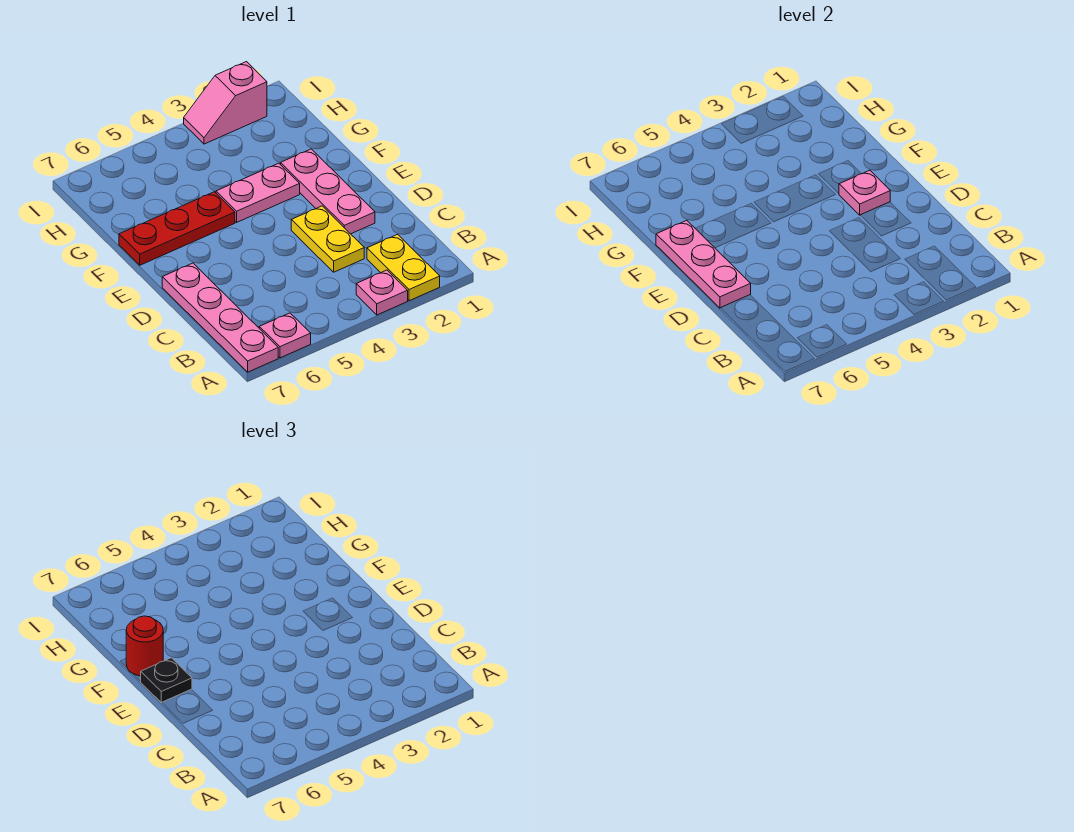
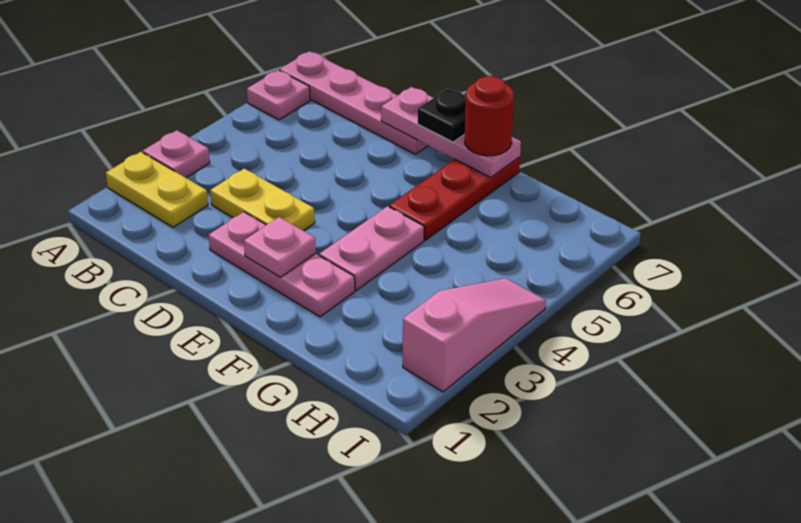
pink 1x2 slope [184,62,267,144] -> pink 1x3 slope [403,278,546,392]

